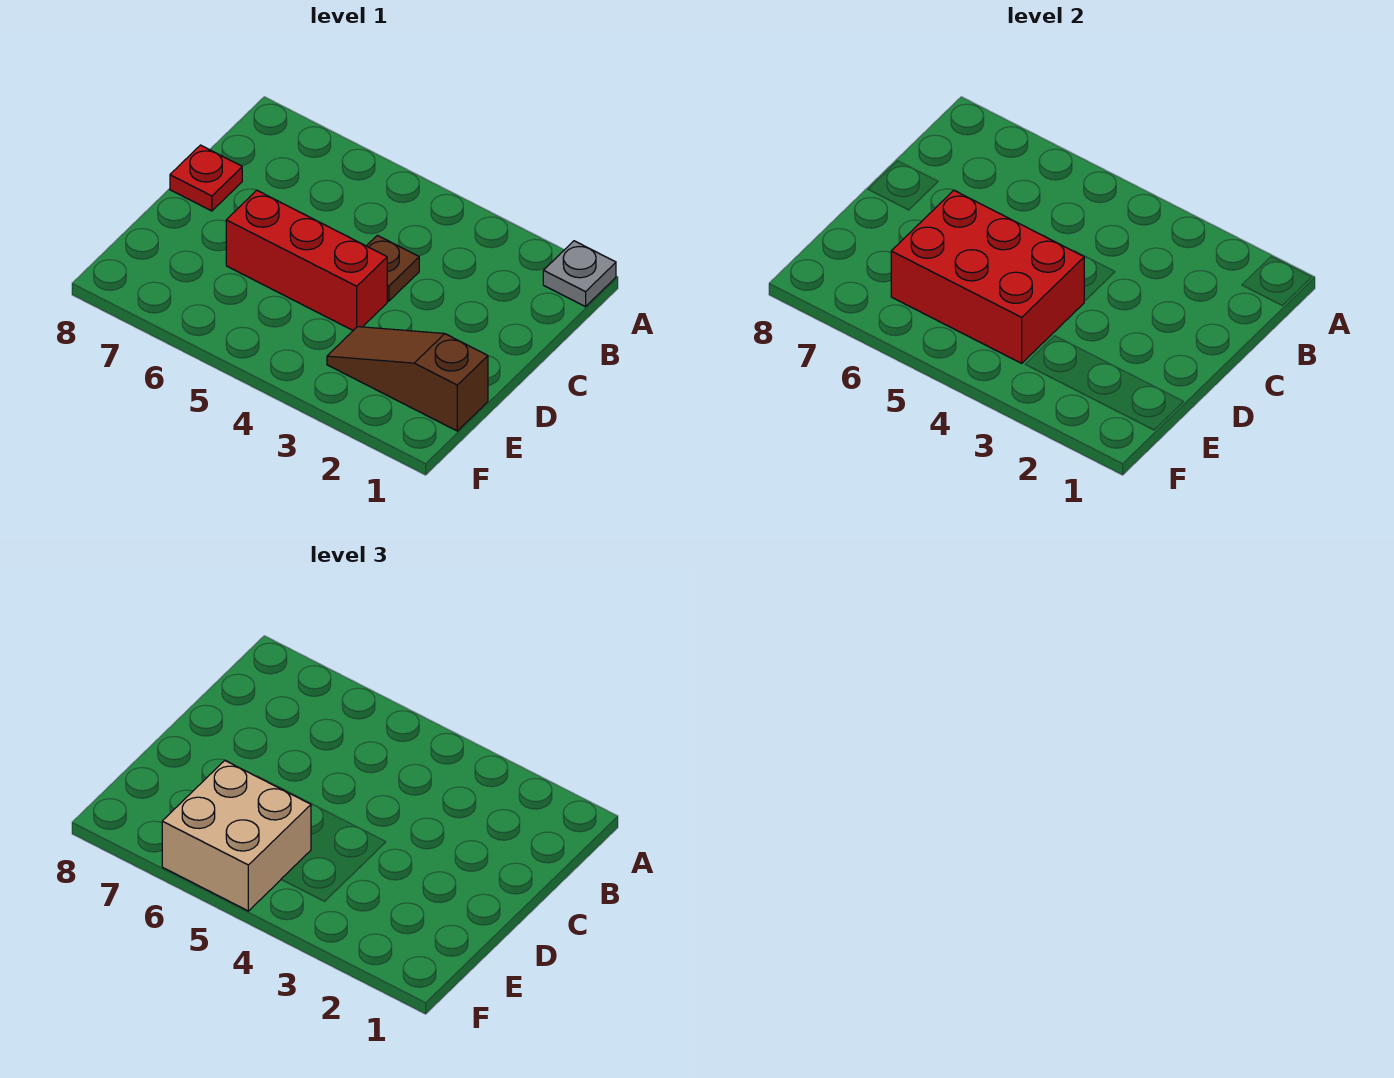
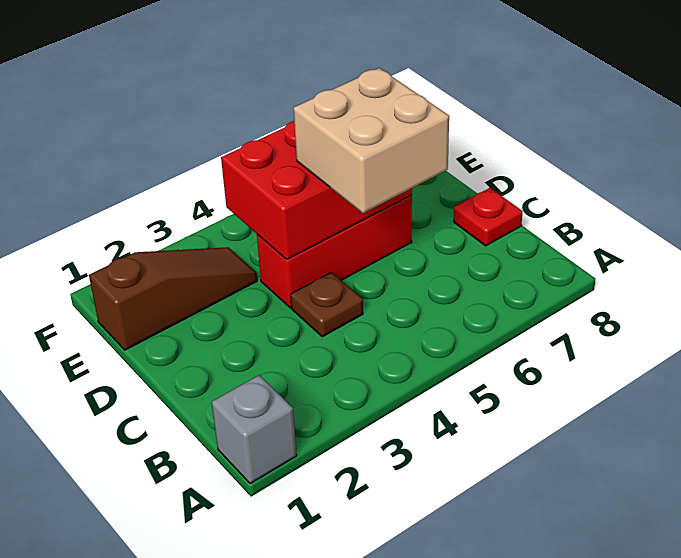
grey 1x1 plate [543,241,616,307] -> grey 1x1 brick [212,375,297,484]
tan 2x2 brick [162,761,311,911] -> tan 2x2 brick moved to [294,68,449,213]

